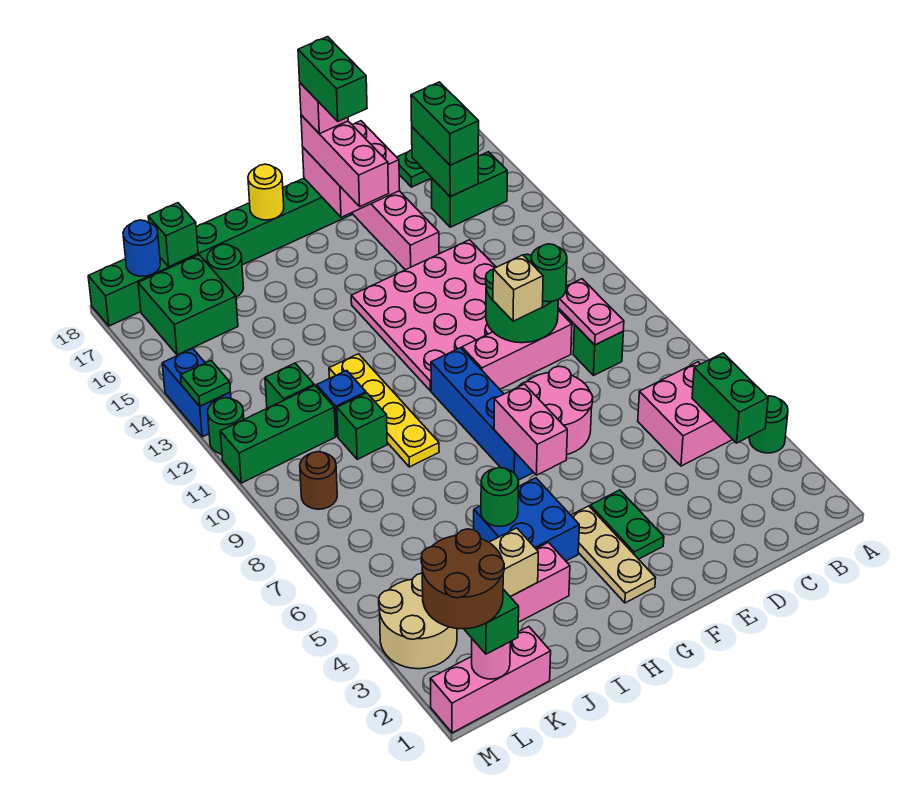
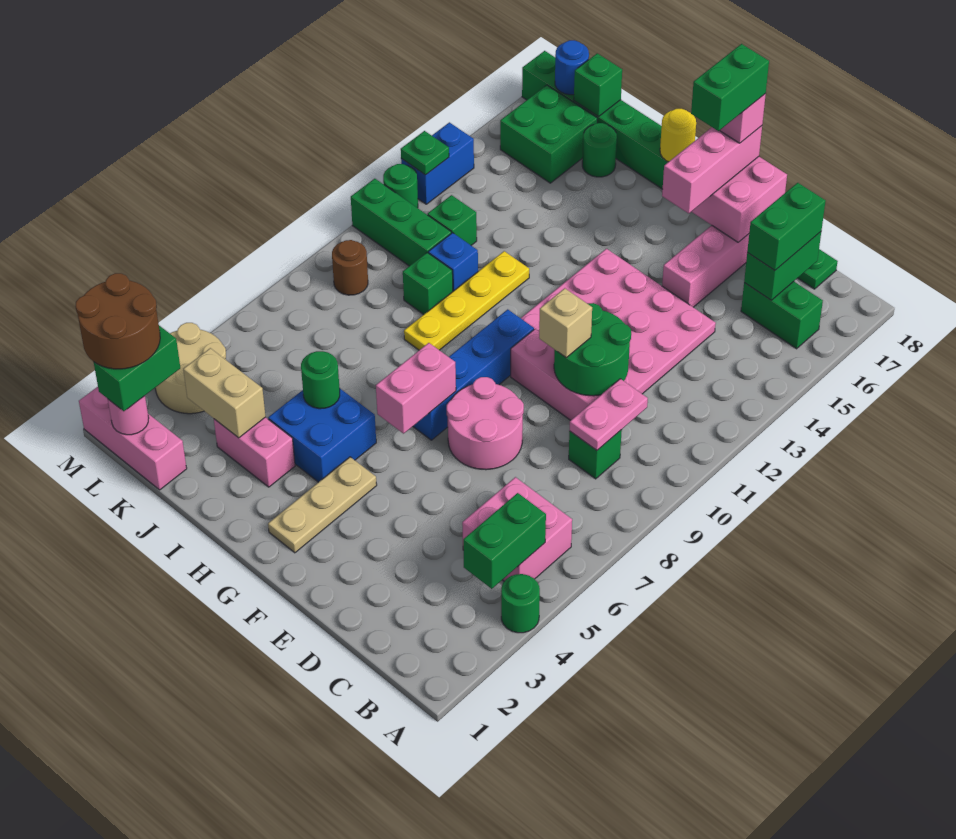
green 1x1 round brick [531,244,567,302] -> none
green 1x2 plate [590,490,664,559] -> none

